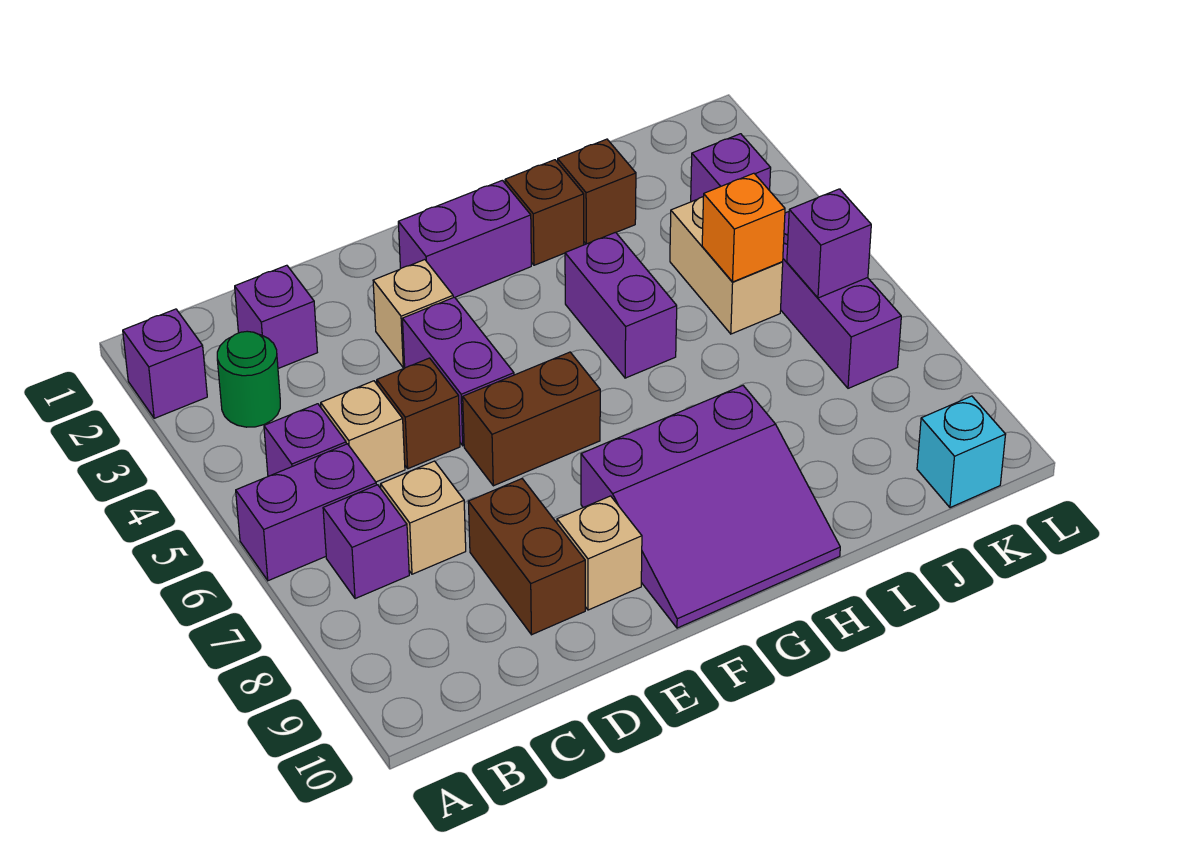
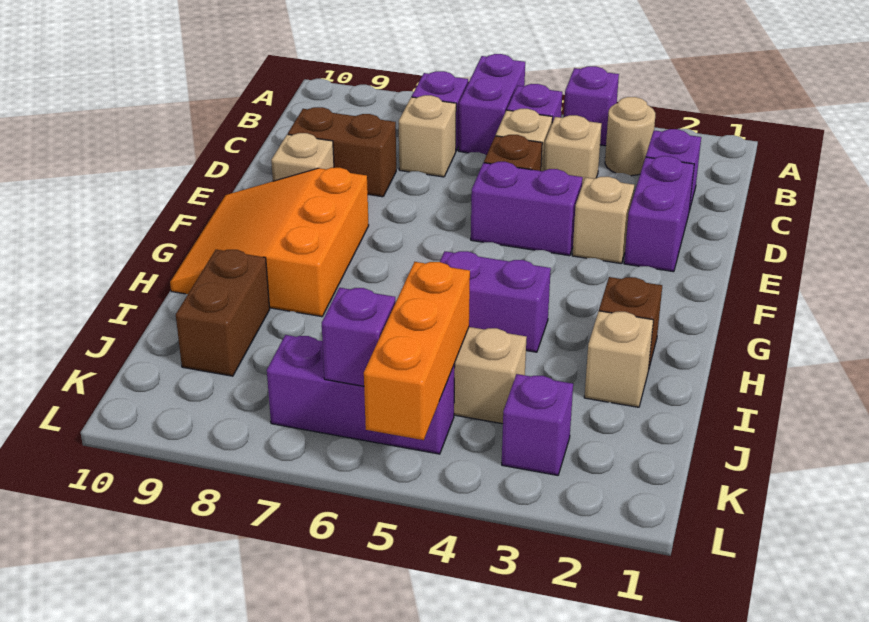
purple 1x1 brick [123,309,207,418] -> purple 1x1 brick moved to [564,66,619,146]
green 1x1 round brick [217,331,280,427] -> tan 1x1 round brick [605,97,655,176]
none -> tan 1x1 brick [544,115,602,185]
brown 1x2 brick [463,352,600,486] -> brown 1x2 brick moved to [176,250,270,376]
purple 1x2 brick [398,180,531,297] -> purple 1x2 brick moved to [624,156,694,272]
purple 3x3 slope [581,386,840,628] -> orange 3x3 slope [170,168,369,317]
brown 1x1 brick [558,139,636,244] -> tan 1x1 brick [584,311,653,407]
orange 1x1 brick [702,173,785,282] -> orange 1x3 brick [364,262,470,440]
cyan 1x1 brick [917,396,1006,508] -> none

